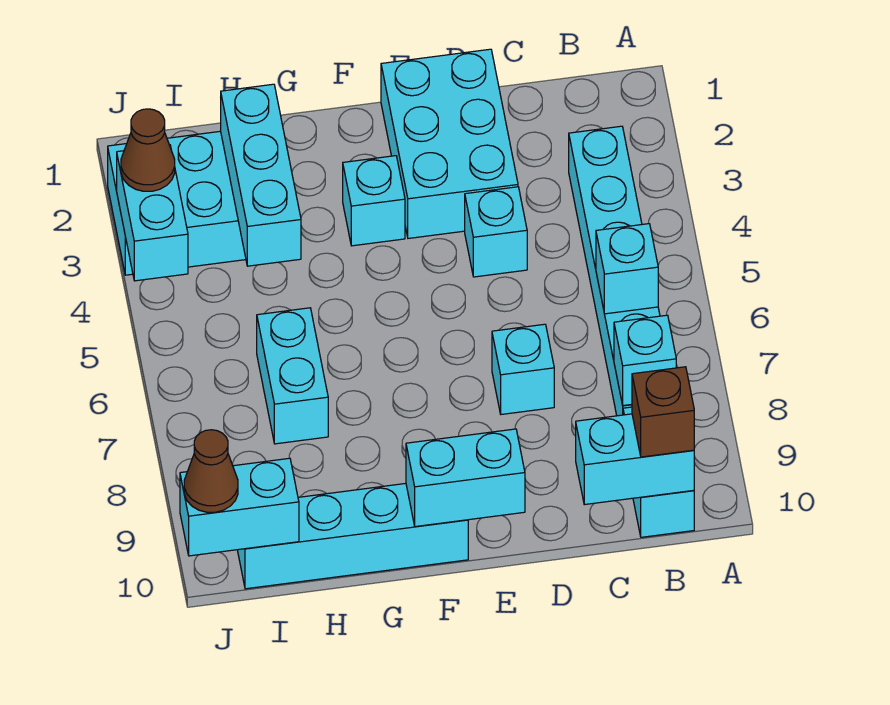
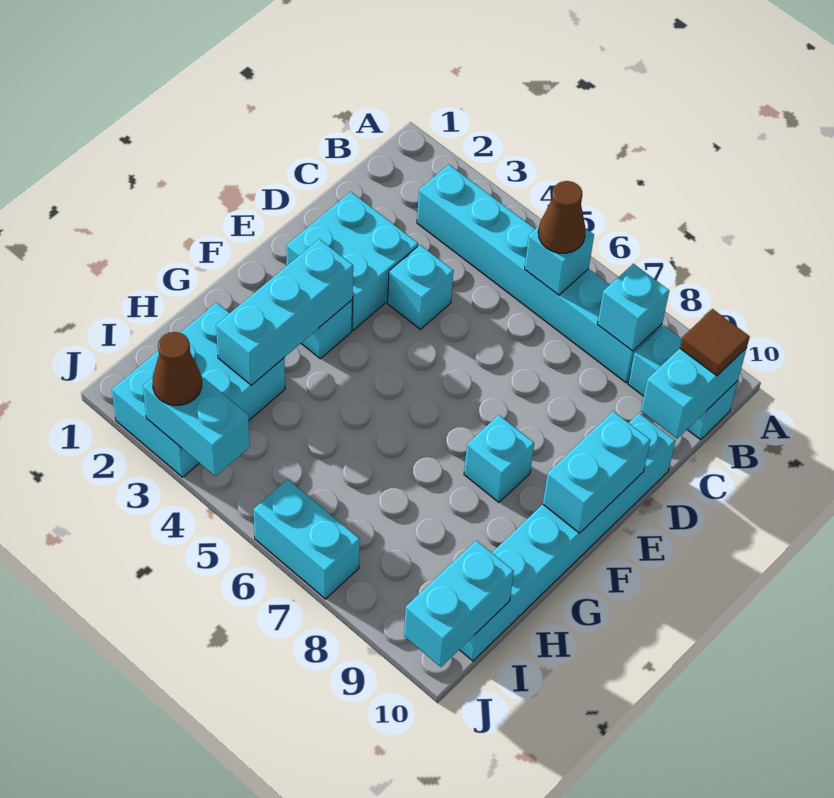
brown 1x1 brick [632,367,694,457] -> brown 1x1 tile [680,309,750,376]
cyan 2x3 brick [381,49,518,238] -> cyan 2x2 brick [286,192,418,330]
cyan 1x1 brick [492,324,554,414] -> cyan 1x1 brick moved to [464,415,534,502]
cyan 1x4 brick [238,483,468,589] -> cyan 1x6 brick [459,413,675,661]
cyan 1x3 brick [221,84,301,266] -> cyan 1x3 brick turned to [216,239,353,385]
cyan 1x2 brick [257,308,328,444] -> cyan 1x2 brick moved to [254,479,360,599]
brown 1x1 cone [184,430,238,512] -> brown 1x1 cone moved to [538,181,586,253]

